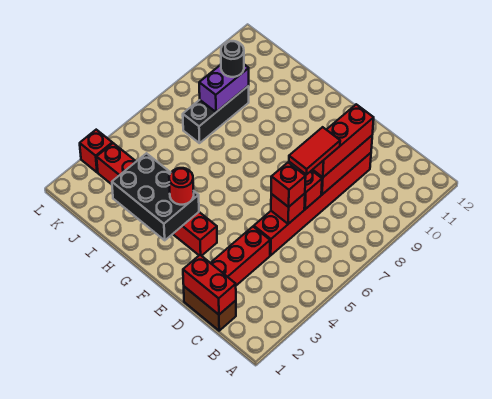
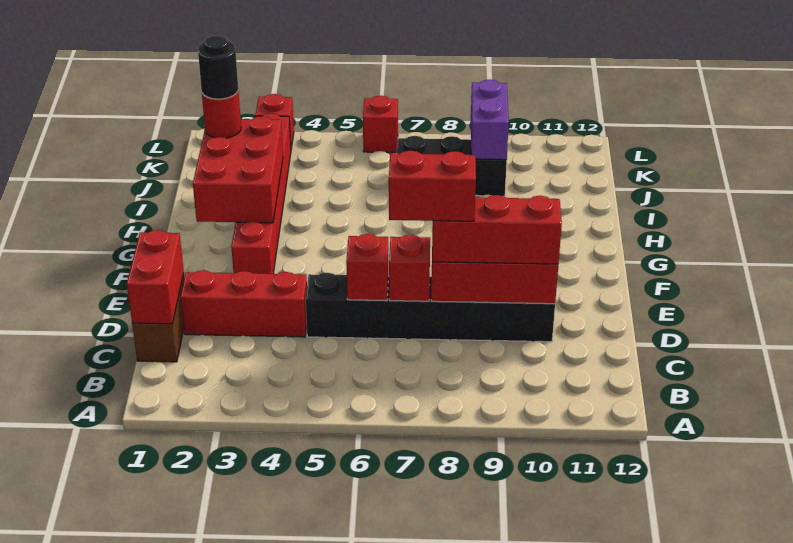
red 1x6 brick [254,153,371,255] -> black 1x6 brick [306,273,555,342]
red 1x1 brick [271,163,306,207] -> red 1x1 brick moved to [363,96,398,153]
red 1x2 tile [289,127,340,175] -> red 1x2 brick [389,151,476,221]
black 2x3 brick [112,153,199,240] -> red 2x3 brick [193,116,283,223]
red 1x1 round brick [169,168,194,205] -> red 1x1 round brick moved to [202,90,241,138]
purple 1x2 brick [199,65,249,112] -> purple 1x2 brick turned to [471,80,509,160]
black 1x1 round brick [221,41,244,77] -> black 1x1 round brick moved to [198,36,238,99]

